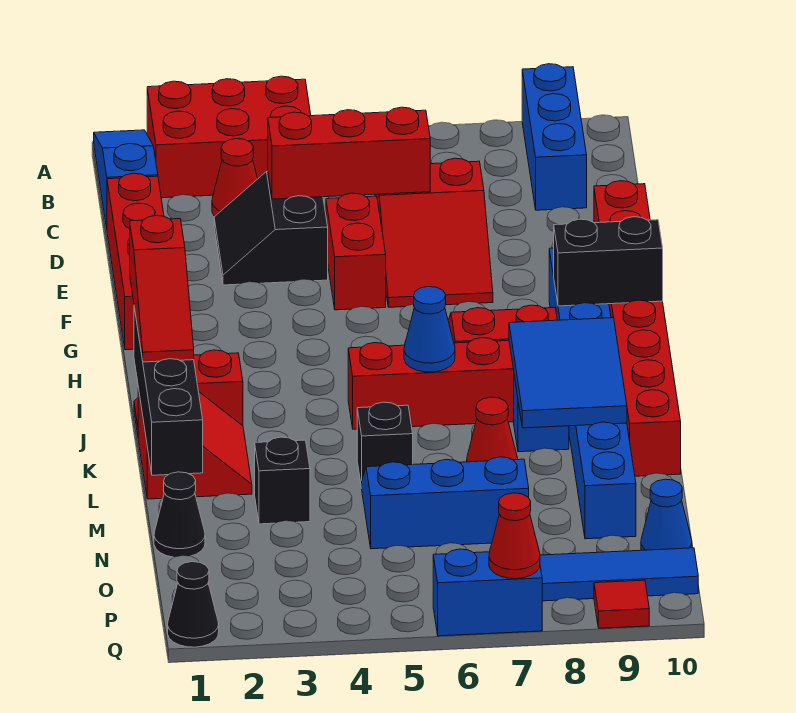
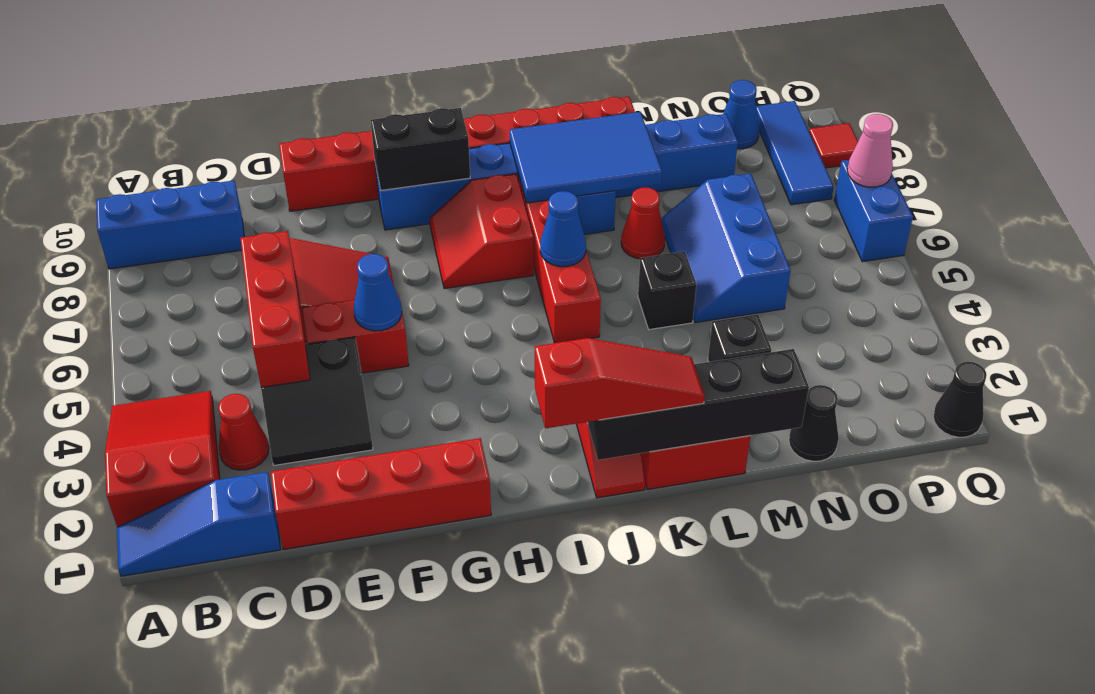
red 2x3 brick [147,76,311,198] -> red 2x3 slope [105,391,220,527]
none -> blue 1x1 cone [354,254,402,331]
black 1x2 brick [554,217,663,306] -> black 1x2 brick turned to [371,108,470,190]
red 1x1 cone [489,493,540,579] -> pink 1x1 cone [847,114,893,187]

